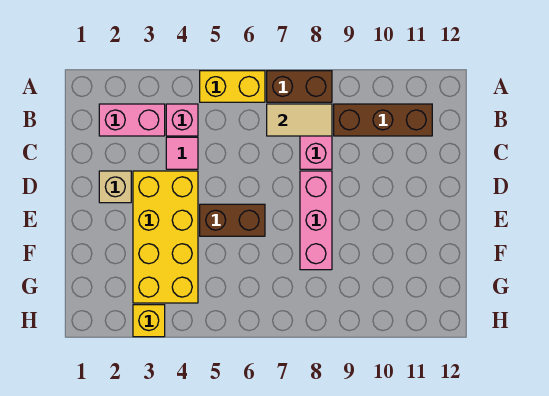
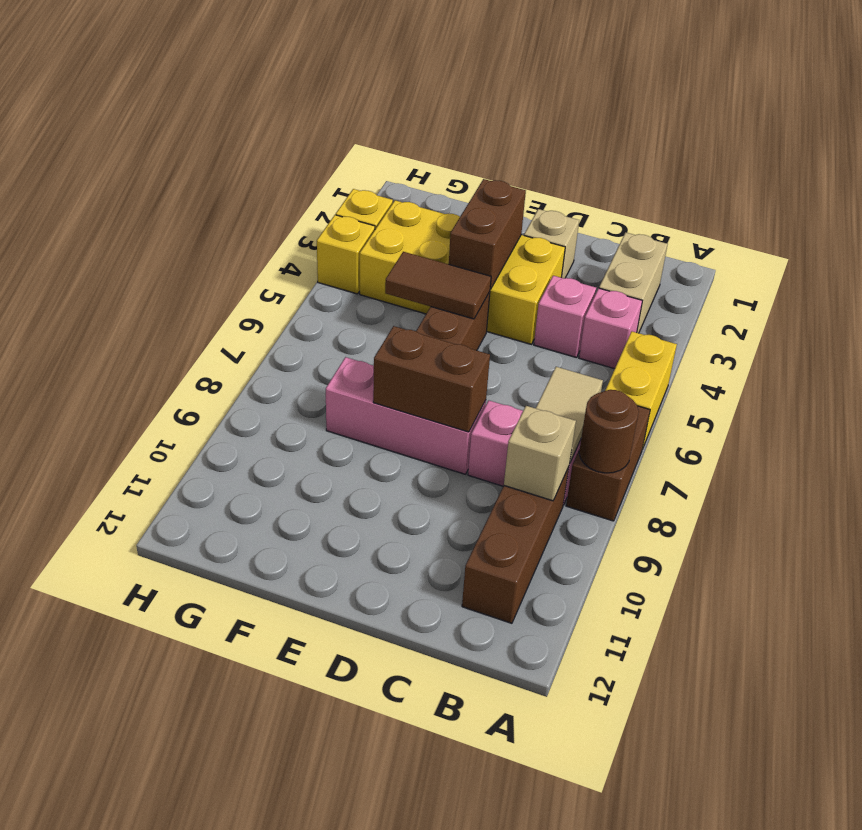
none -> brown 1x1 round brick [579,390,639,473]
pink 1x2 brick [99,104,165,136] -> tan 1x2 brick [599,232,668,333]
none -> tan 1x1 brick [504,406,576,501]
pink 1x1 tile [166,137,198,169] -> pink 1x1 brick [534,276,596,358]
none -> brown 1x2 brick [373,326,490,432]
none -> brown 1x2 brick [449,179,526,289]
none -> brown 1x2 tile [385,252,491,319]
none -> yellow 1x1 brick [317,215,375,294]

